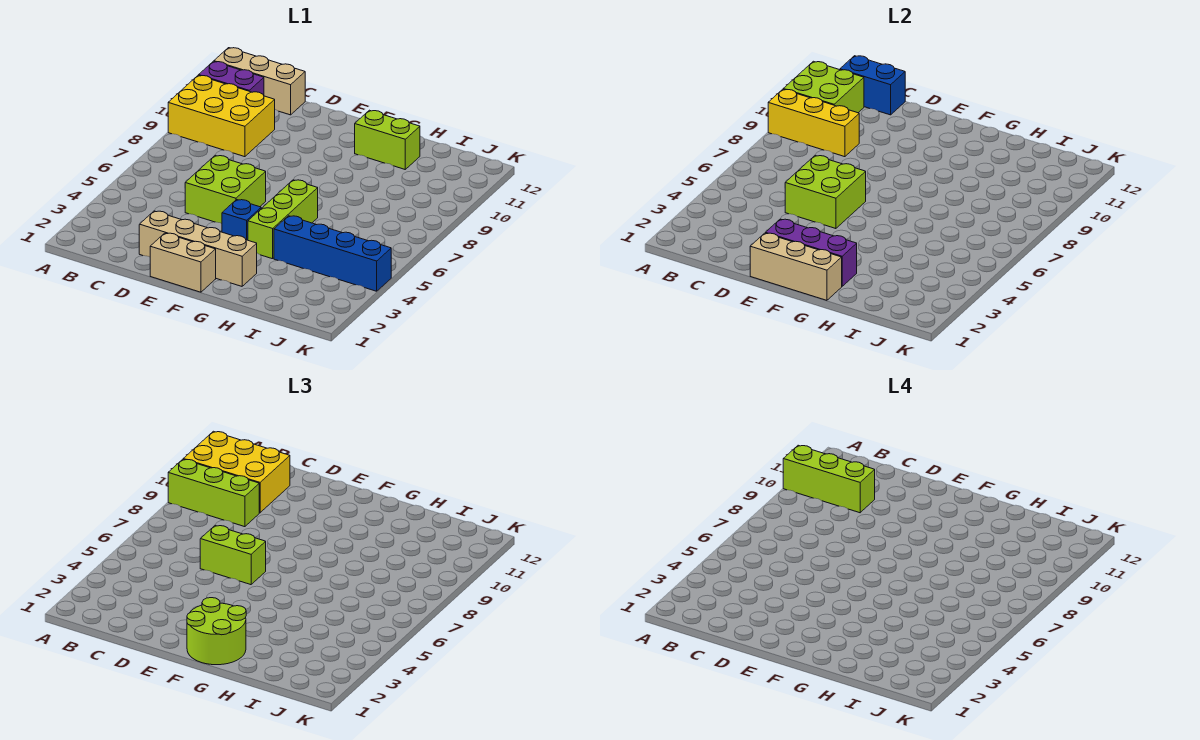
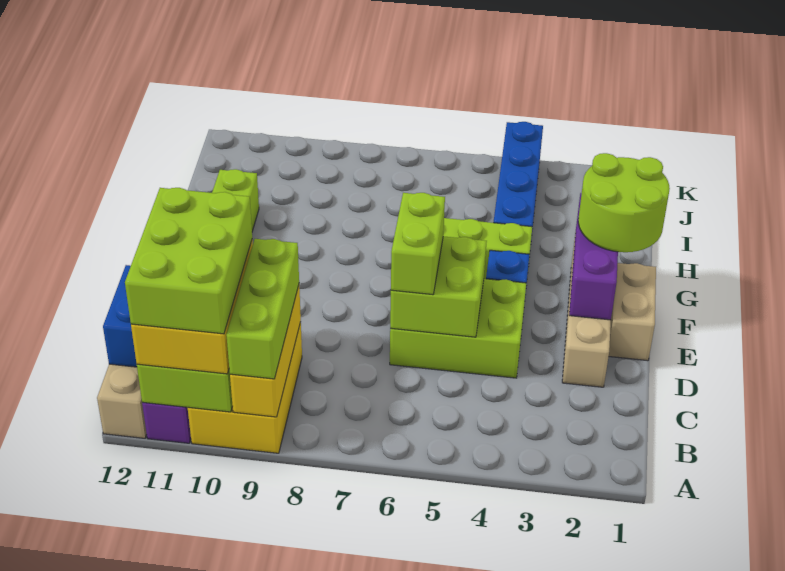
lime 1x3 brick [783,445,875,513] -> lime 2x3 brick [125,188,252,334]
lime 2x2 brick [185,155,266,224] -> lime 2x3 brick [390,279,526,378]
tan 1x3 brick [750,233,842,300] -> none

